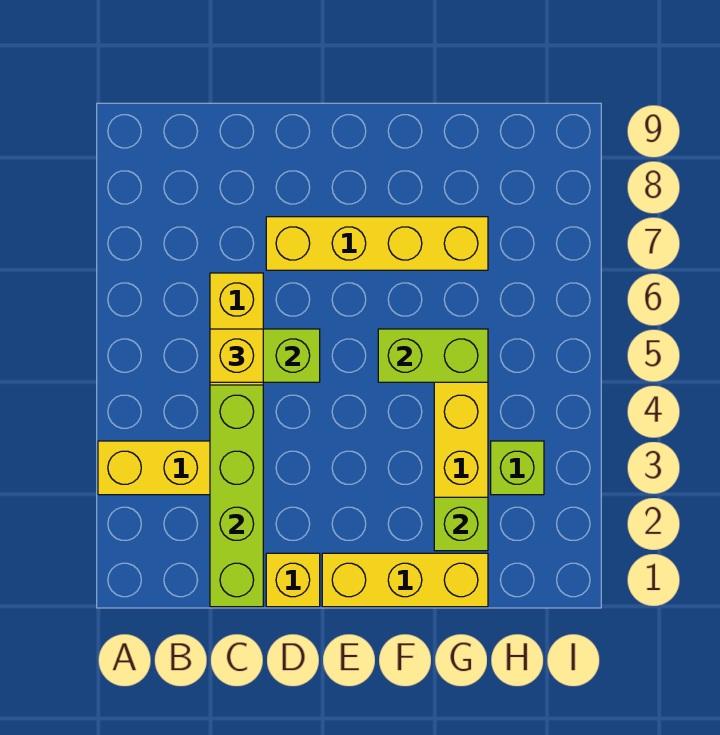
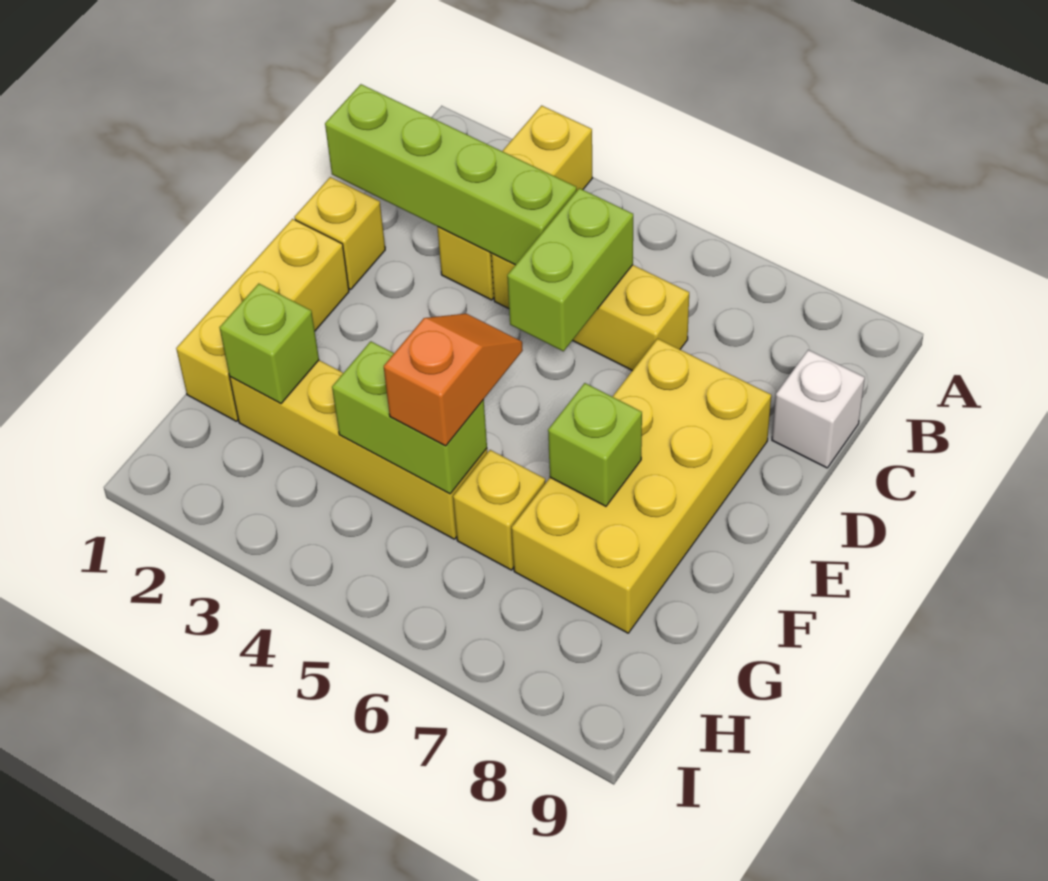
yellow 1x1 brick [210,329,263,382] -> yellow 1x1 brick moved to [453,450,545,570]
none -> white 1x1 brick [772,350,865,468]
yellow 1x4 brick [266,217,488,270] -> yellow 2x4 brick [512,339,771,633]
lime 1x2 brick [378,329,488,382] -> lime 1x2 brick turned to [332,341,487,494]
none -> orange 1x2 slope [384,314,523,446]
lime 1x1 brick [491,441,544,495] -> lime 1x1 brick moved to [548,383,642,506]

